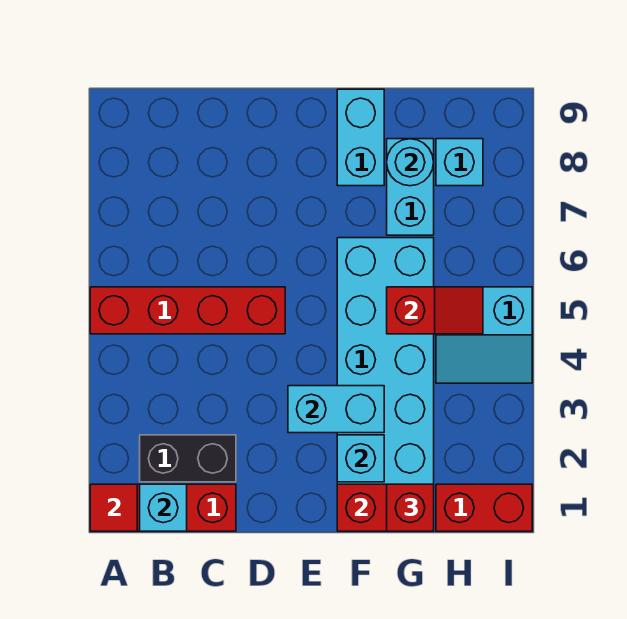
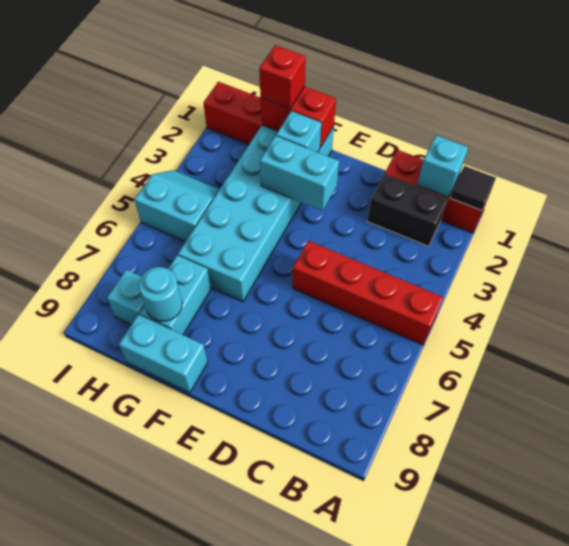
red 1x1 tile [90,484,137,531] -> black 1x1 tile [450,166,496,211]
cyan 1x2 brick [337,89,384,186] -> cyan 1x2 brick turned to [119,314,208,393]
red 1x2 slope [387,287,483,334] -> none

